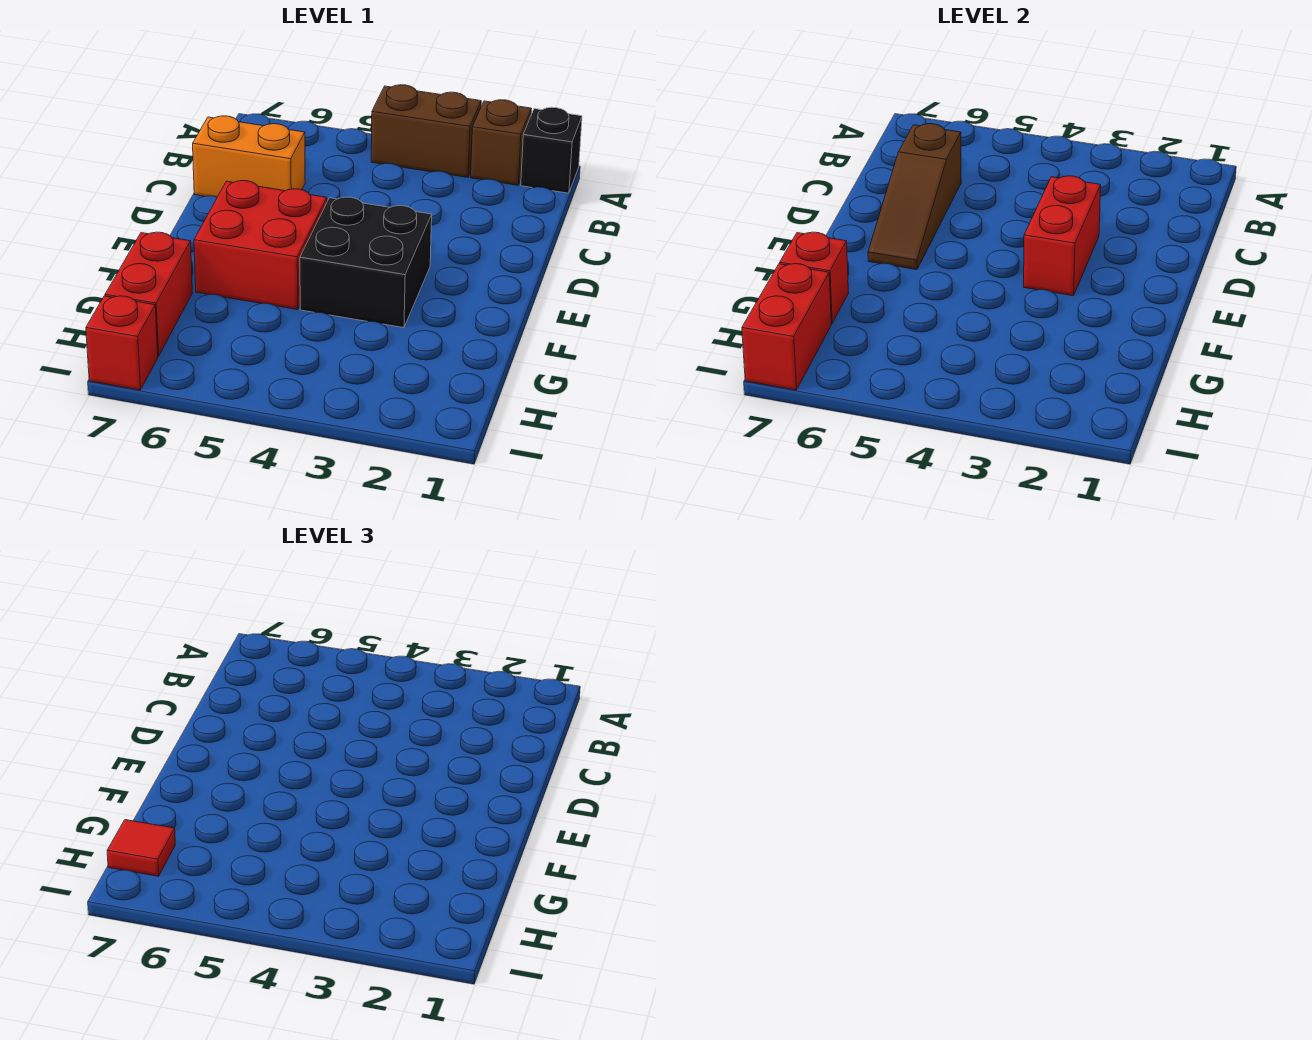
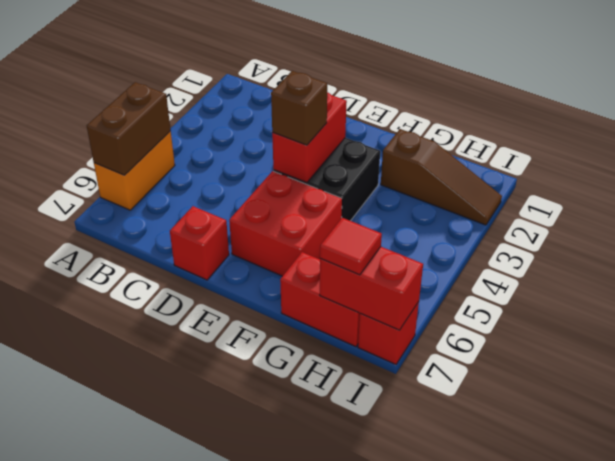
black 1x1 brick [521,107,582,193] -> none
brown 1x1 brick [471,100,531,185] -> brown 1x1 brick moved to [271,71,327,145]
brown 1x2 brick [371,85,481,177] -> brown 1x2 brick moved to [87,82,171,175]
orange 1x2 brick [193,116,305,197] -> orange 1x2 brick moved to [94,131,175,210]
brown 1x3 slope [868,124,961,270] -> brown 1x3 slope moved to [381,129,502,225]
red 1x2 brick [1024,176,1101,296] -> red 1x2 brick turned to [272,92,347,183]
red 1x1 brick [780,232,849,324] -> red 1x1 brick moved to [170,206,229,280]

